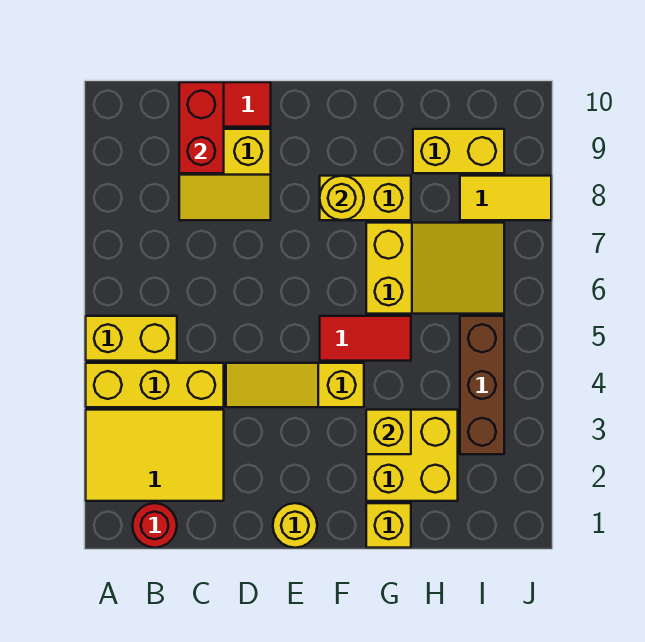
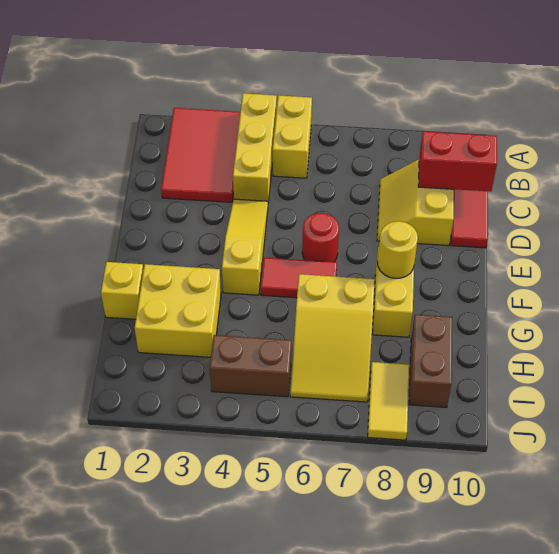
yellow 2x3 tile [86,410,224,501] -> red 2x3 tile [161,108,240,202]
red 1x1 round brick [132,503,177,548] -> red 1x1 round brick moved to [302,213,339,262]
yellow 1x1 round brick [273,503,317,548] -> none
red 1x2 tile [320,316,411,361] -> red 1x2 tile turned to [261,258,337,298]
yellow 1x1 brick [366,410,411,454] -> none
yellow 1x2 brick [413,129,504,173] -> brown 1x2 brick [409,314,452,408]
brown 1x3 brick [460,316,504,454] -> brown 1x2 brick [210,335,291,397]

